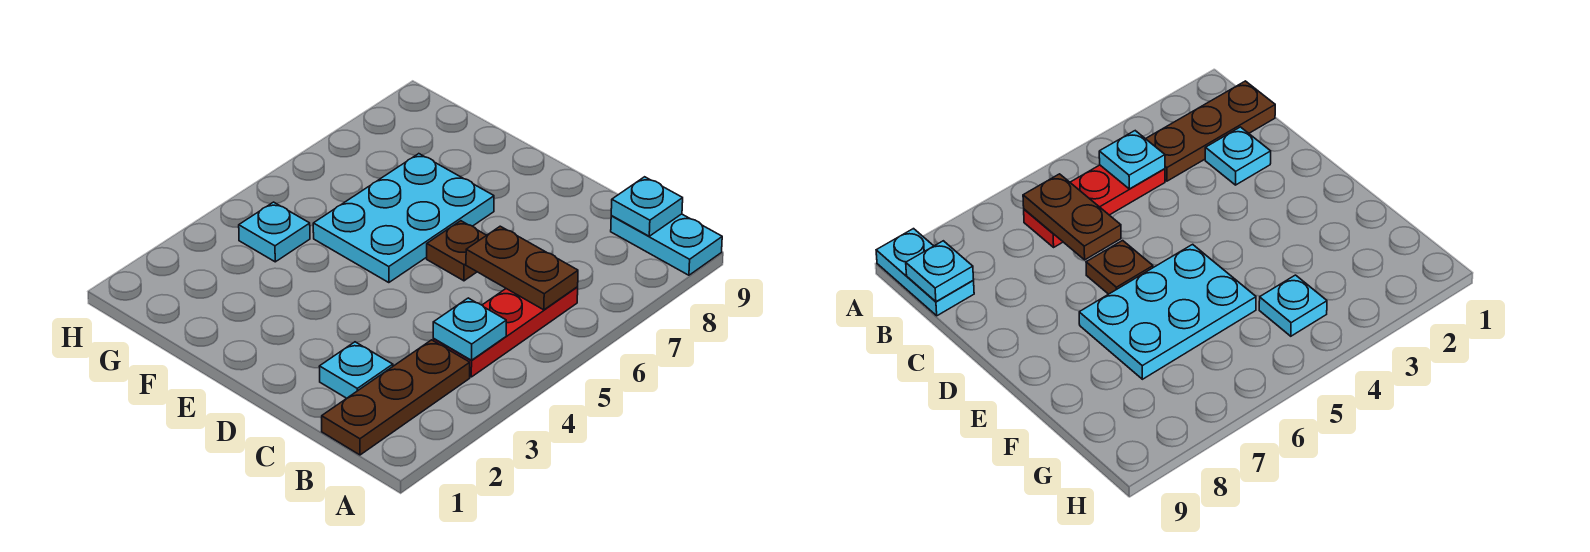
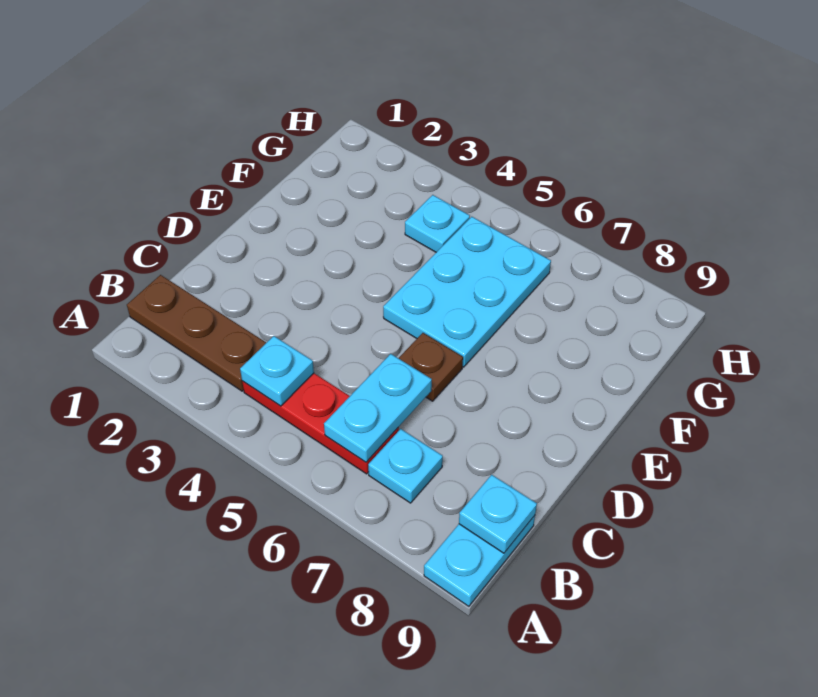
brown 1x2 plate [466,226,578,310] -> cyan 1x2 plate [324,354,432,462]
cyan 1x1 plate [319,342,393,398] -> cyan 1x1 plate moved to [368,429,443,503]
cyan 2x3 plate [313,154,494,283] -> cyan 2x3 plate turned to [383,217,551,367]

